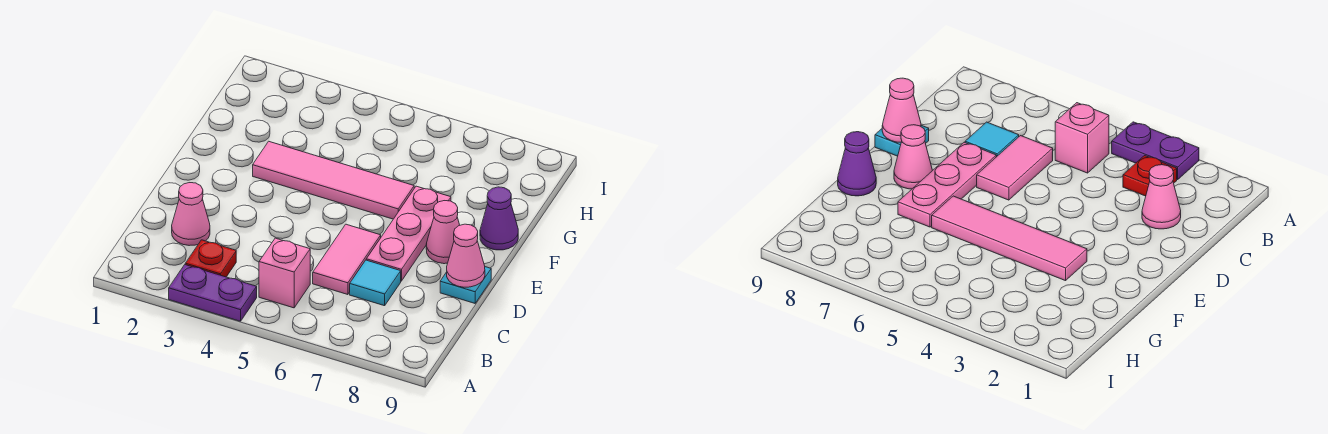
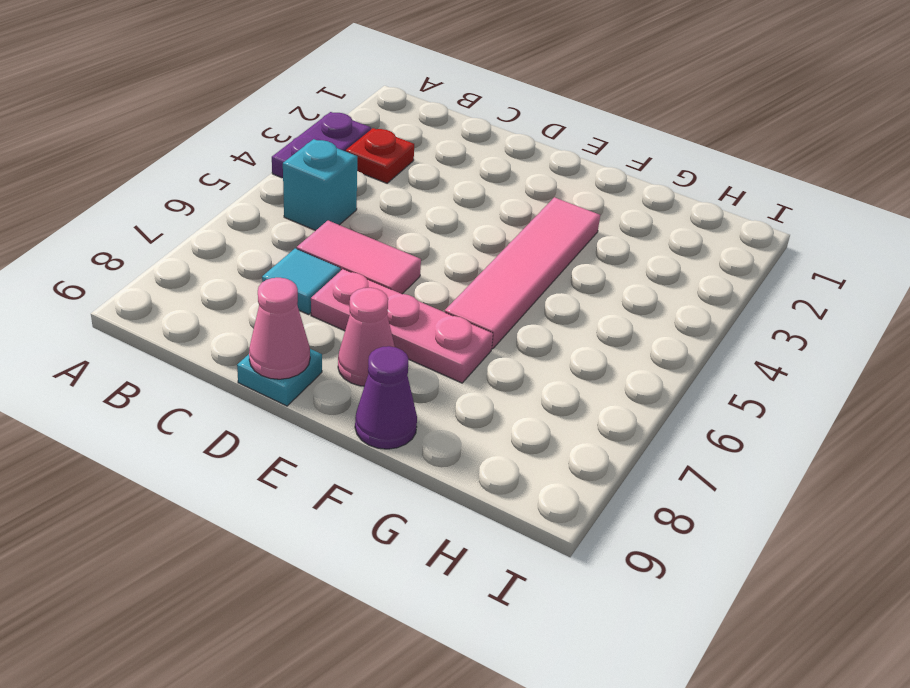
pink 1x1 brick [259,238,310,308] -> cyan 1x1 brick [283,139,357,231]
pink 1x1 cone [172,183,210,246] -> none

